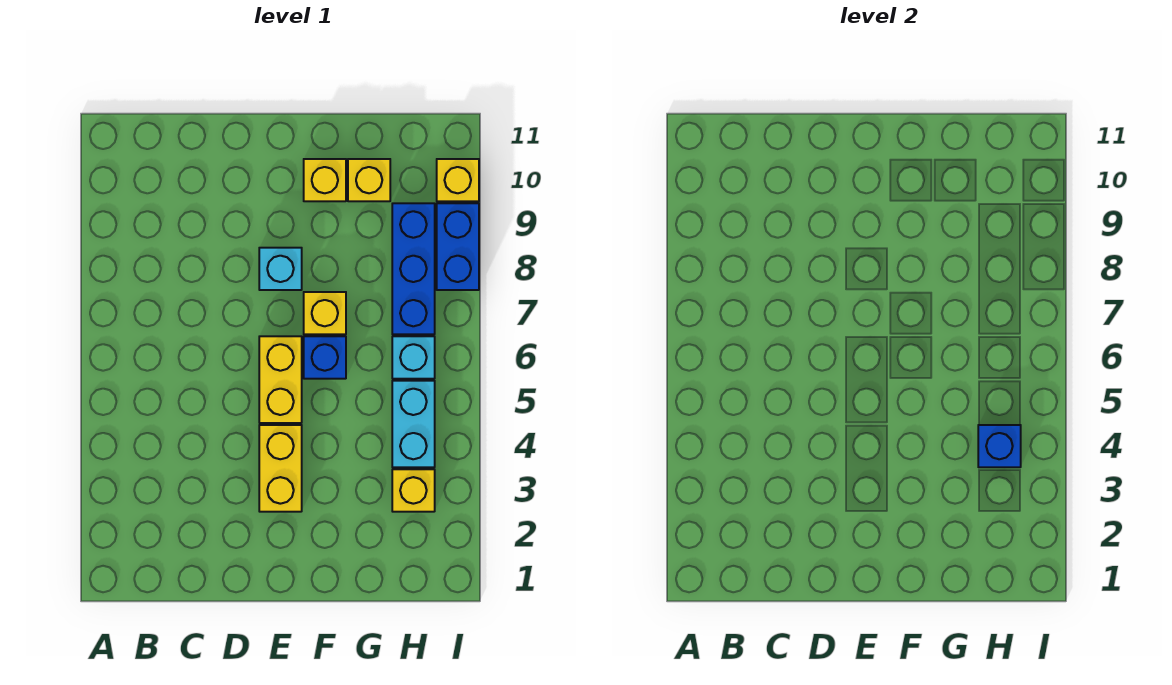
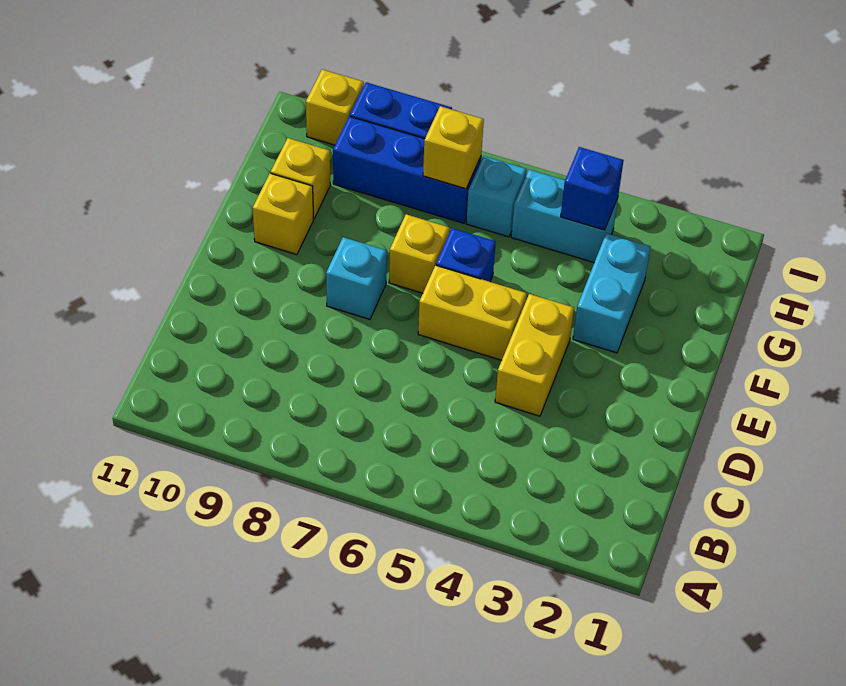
yellow 1x2 brick [259,425,302,512] -> yellow 1x2 brick turned to [495,294,574,416]
none -> cyan 1x2 brick [573,233,651,353]
yellow 1x1 brick [392,469,435,512] -> yellow 1x1 brick moved to [423,106,484,189]

